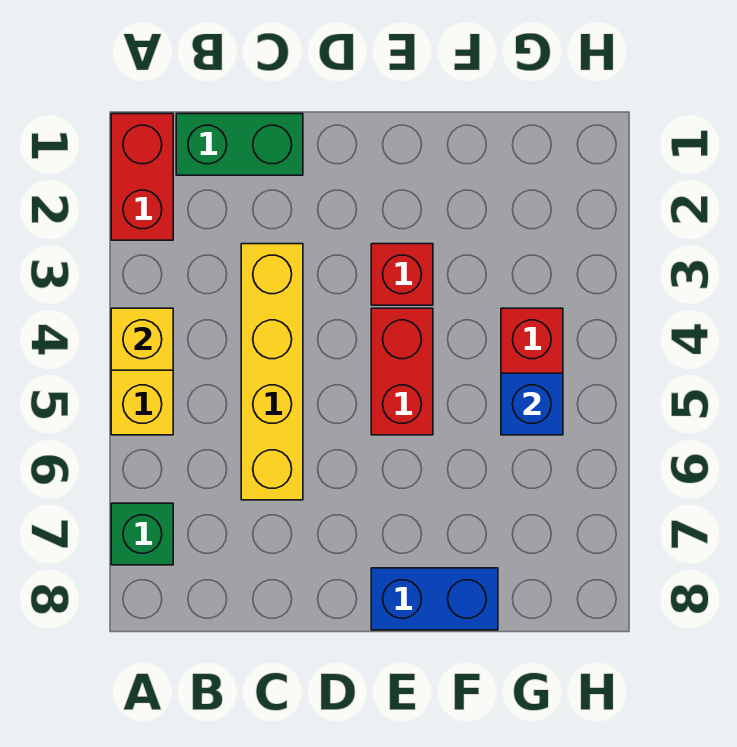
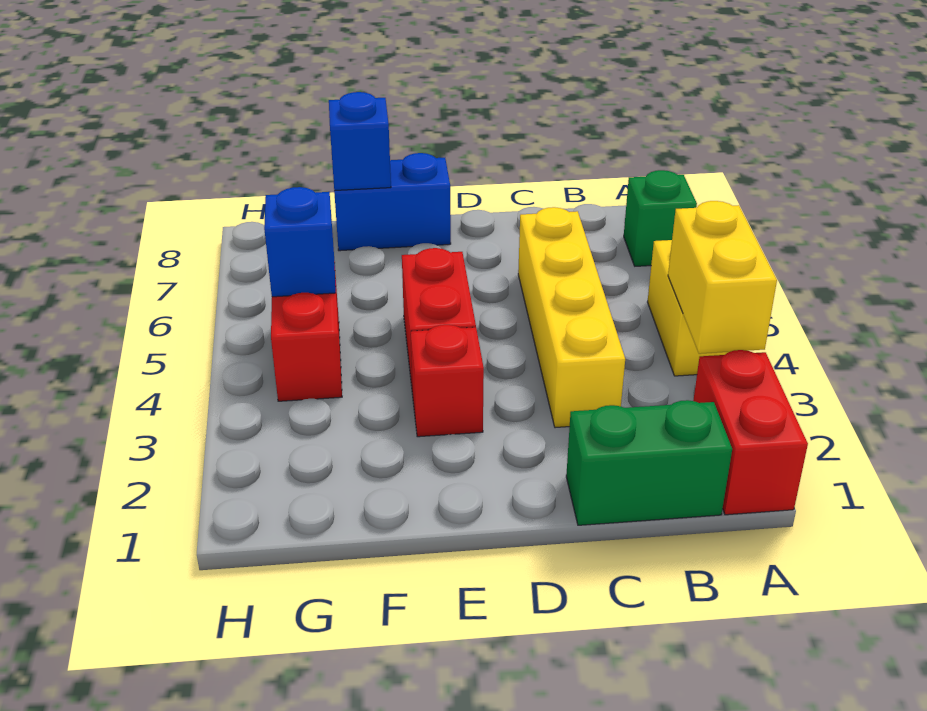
yellow 1x1 brick [111,308,173,370] -> yellow 1x2 brick [668,201,777,354]
none -> blue 1x1 brick [329,92,391,191]

